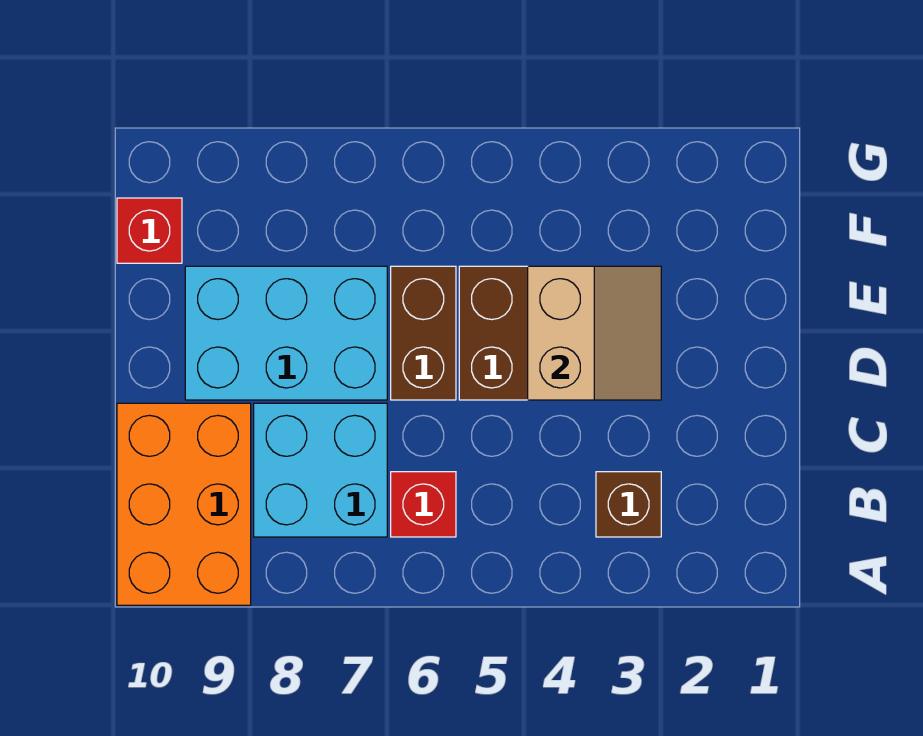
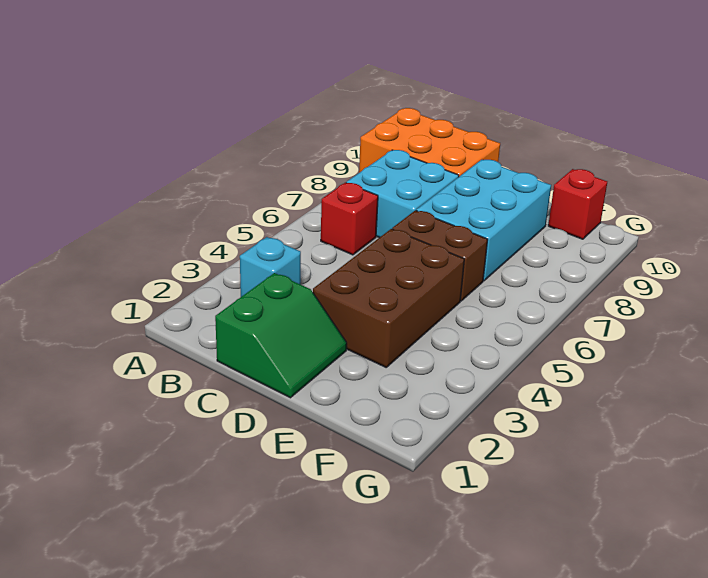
brown 1x1 brick [596,472,661,537] -> cyan 1x1 brick [240,237,301,297]
none -> green 2x2 slope [215,273,347,398]
tan 2x2 slope [528,266,661,400] -> none

